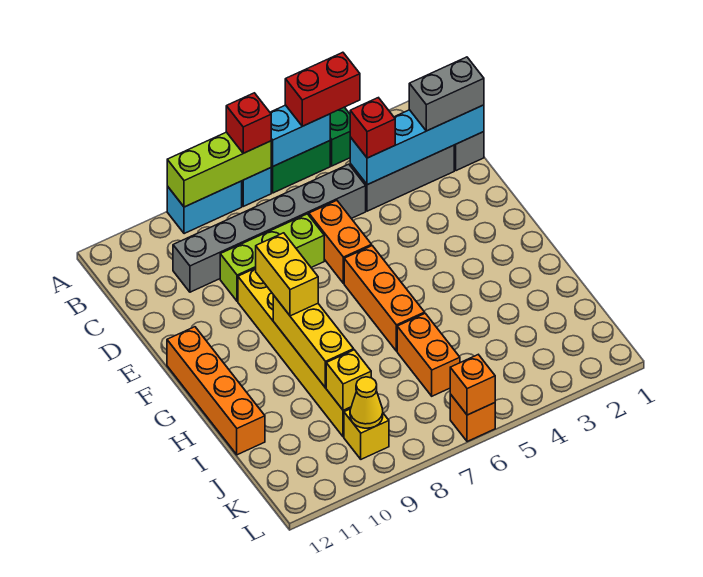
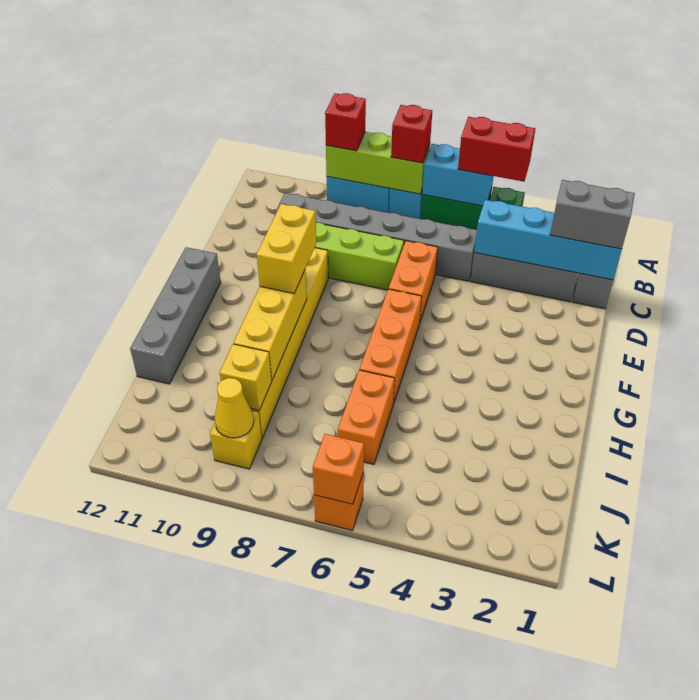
red 1x1 brick [350,98,395,158] -> red 1x1 brick moved to [325,93,366,151]
orange 1x4 brick [167,327,265,455] -> grey 1x4 brick [130,247,221,384]

